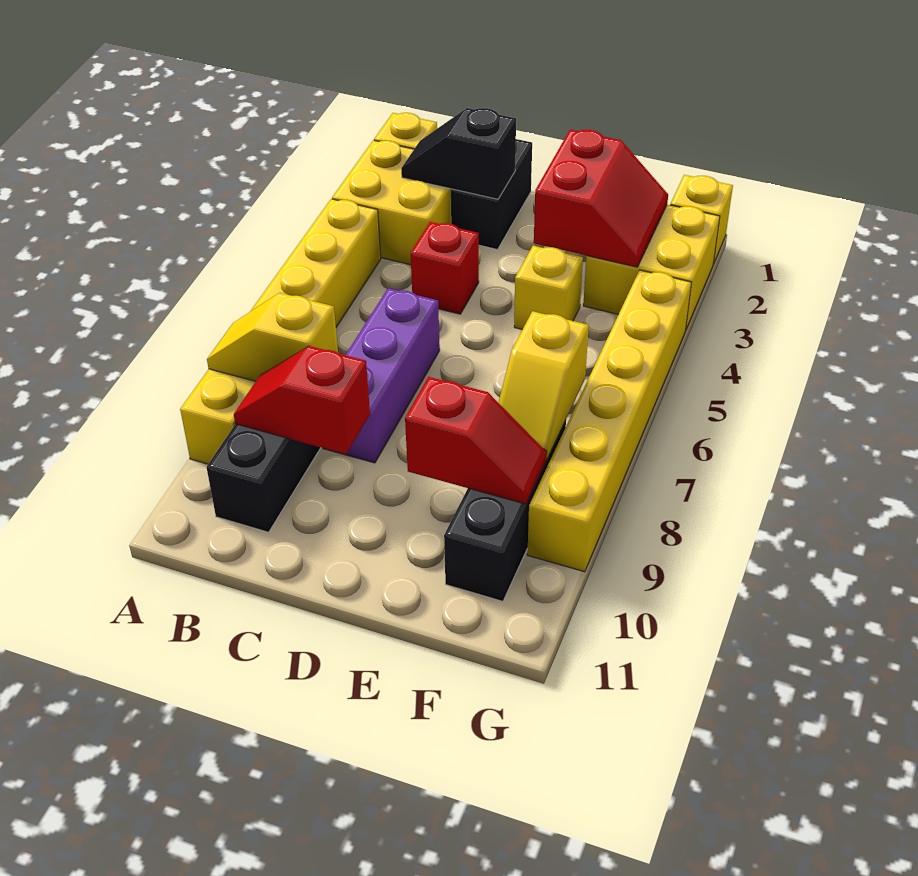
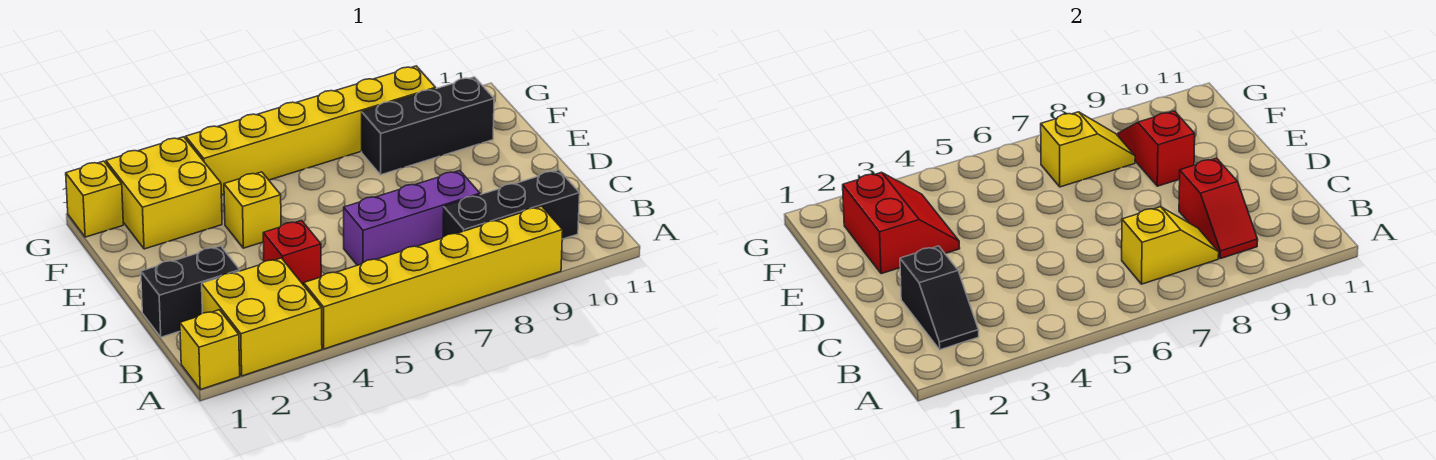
yellow 1x2 slope [207,293,338,381] -> yellow 1x2 slope turned to [1122,207,1219,284]
red 2x2 slope [534,130,668,267] -> red 2x2 slope turned to [843,172,960,274]

